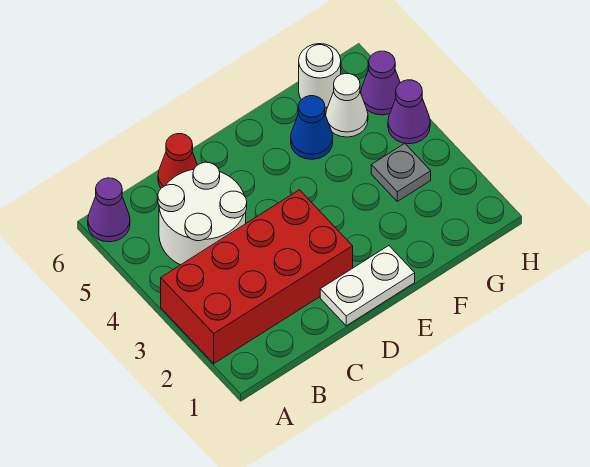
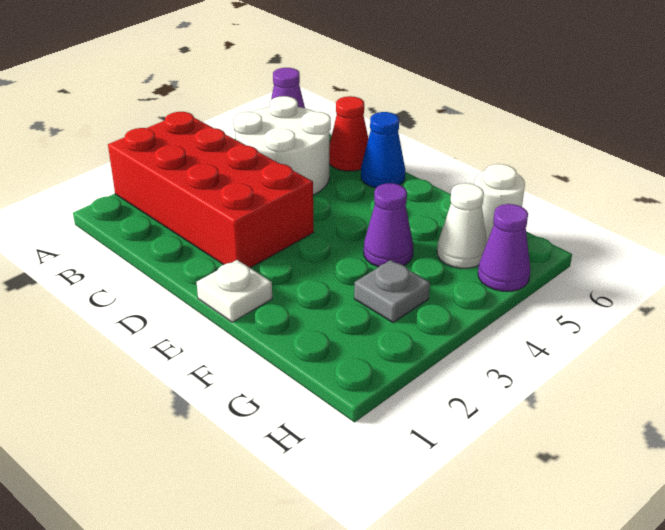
white 1x2 plate [320,246,415,326] -> white 1x1 plate [197,260,272,322]
blue 1x1 cone [291,96,333,159] -> blue 1x1 cone moved to [361,112,405,188]
purple 1x1 cone [388,80,430,144] -> purple 1x1 cone moved to [364,183,413,267]

